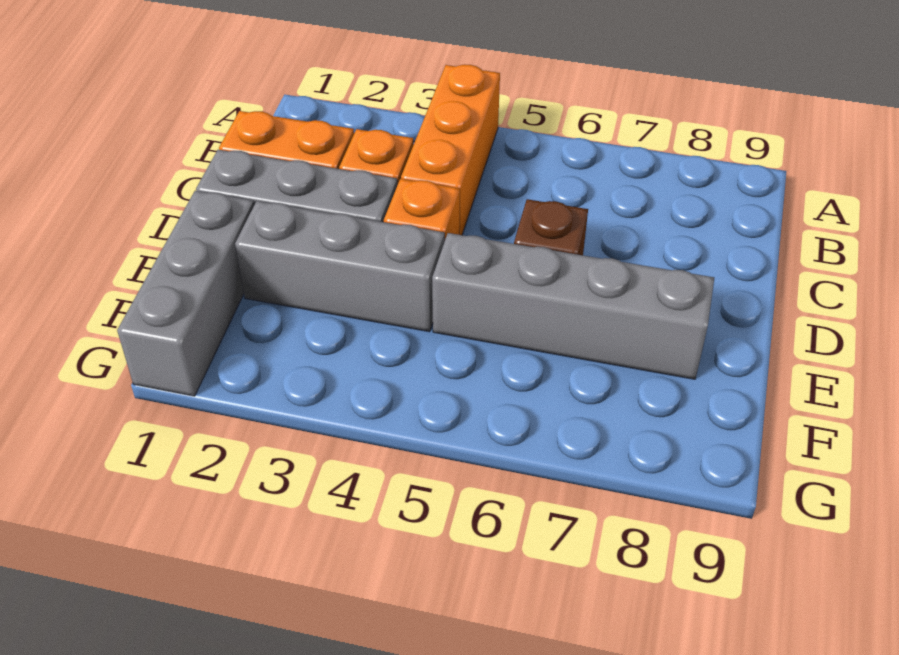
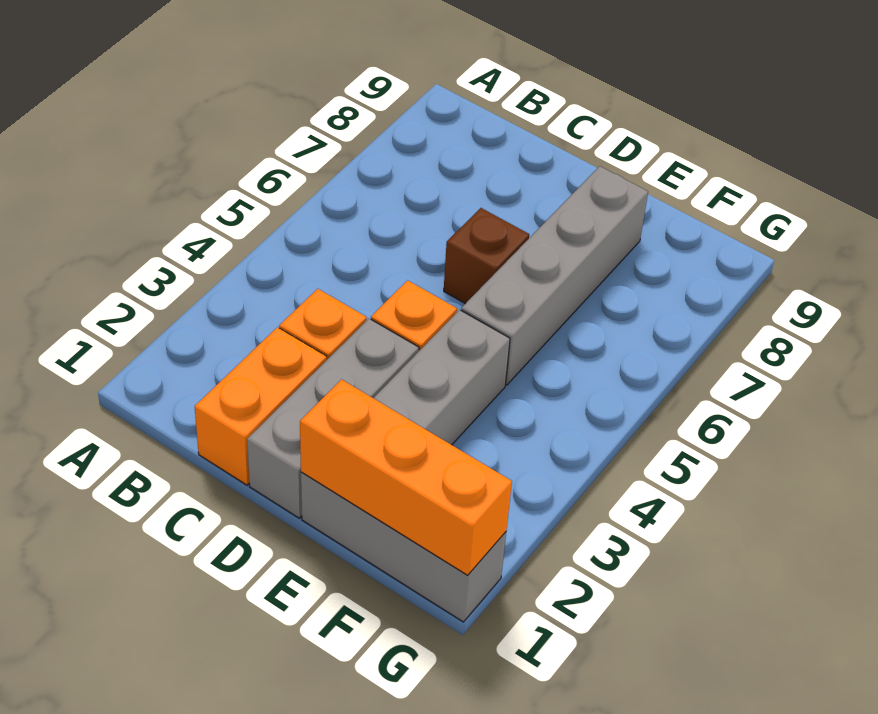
orange 1x3 brick [401,64,500,235] -> orange 1x3 brick moved to [300,379,512,575]

